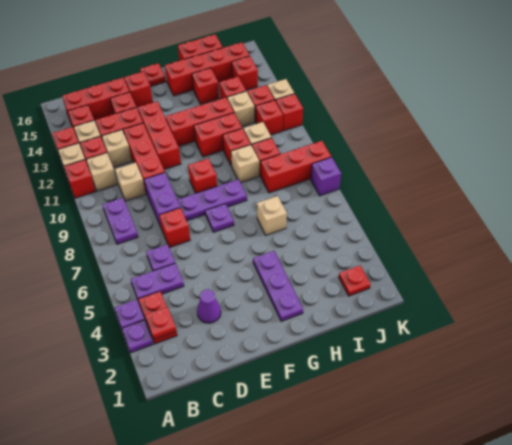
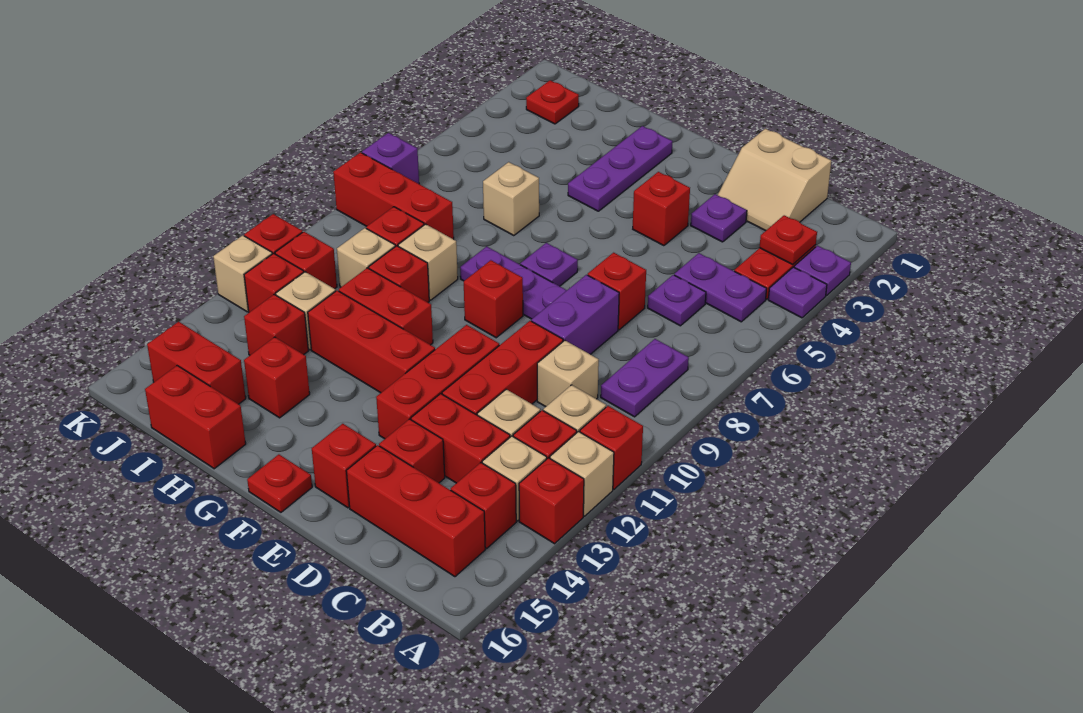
none -> tan 2x2 slope [718,129,831,231]
purple 1x1 cone [197,289,221,323] -> purple 1x1 plate [691,194,747,242]
red 1x4 brick [165,42,250,96] -> red 1x2 brick [147,322,246,404]
red 1x1 brick [232,56,258,90] -> red 1x1 brick moved to [633,172,690,246]

